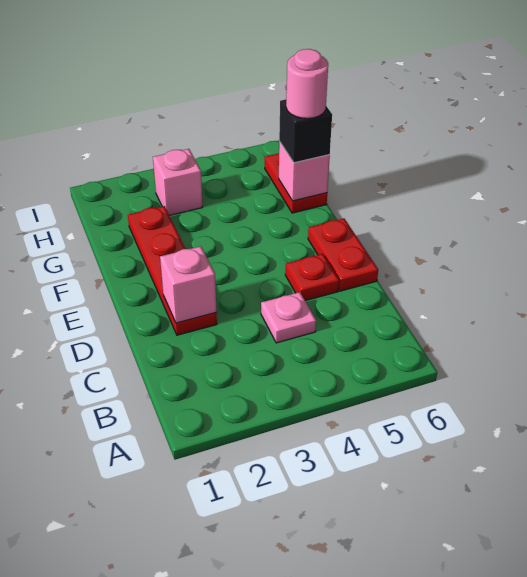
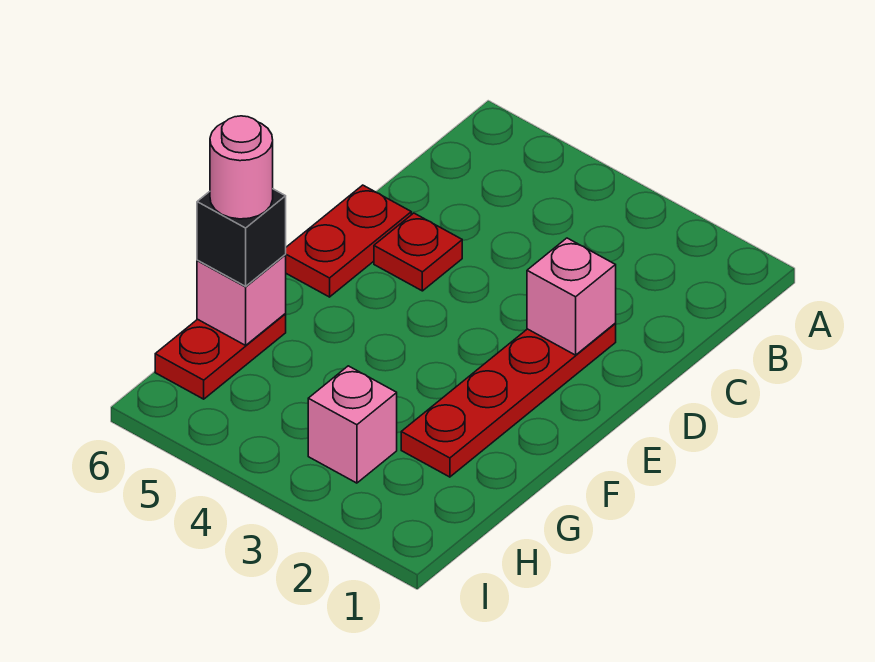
pink 1x1 plate [261,292,316,343] -> none

